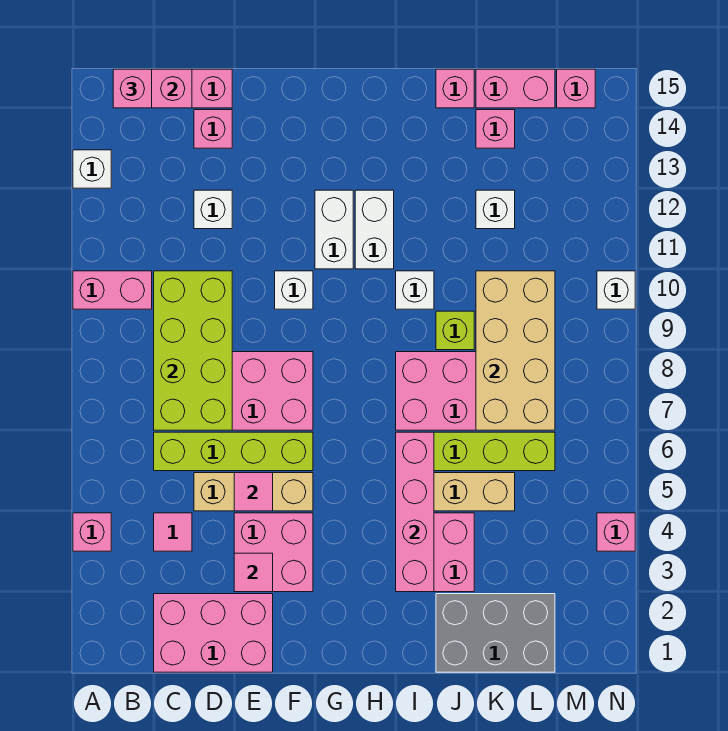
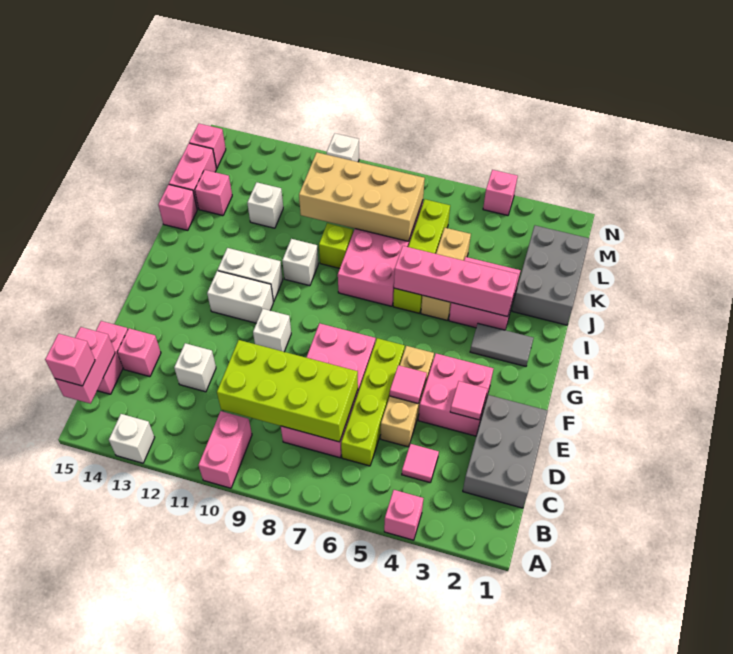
pink 2x3 brick [154,594,273,672] -> grey 2x3 brick [463,395,548,508]
none -> grey 1x2 tile [470,324,534,366]

